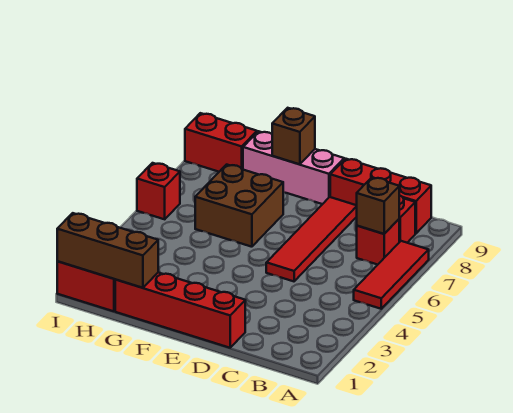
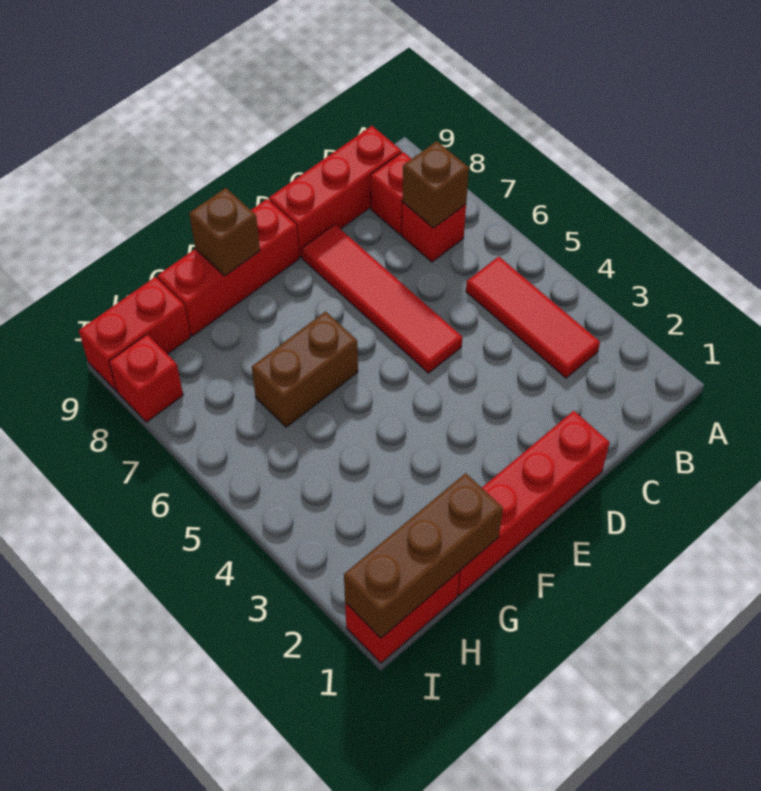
red 1x3 tile [354,241,429,309] -> red 1x3 tile moved to [466,257,600,378]
pink 1x3 brick [243,131,344,204] -> red 1x3 brick [157,199,299,336]
brown 2x2 brick [195,165,283,247] -> brown 1x2 brick [252,311,358,427]
red 1x1 brick [137,163,180,219] -> red 1x1 brick moved to [109,335,183,422]

